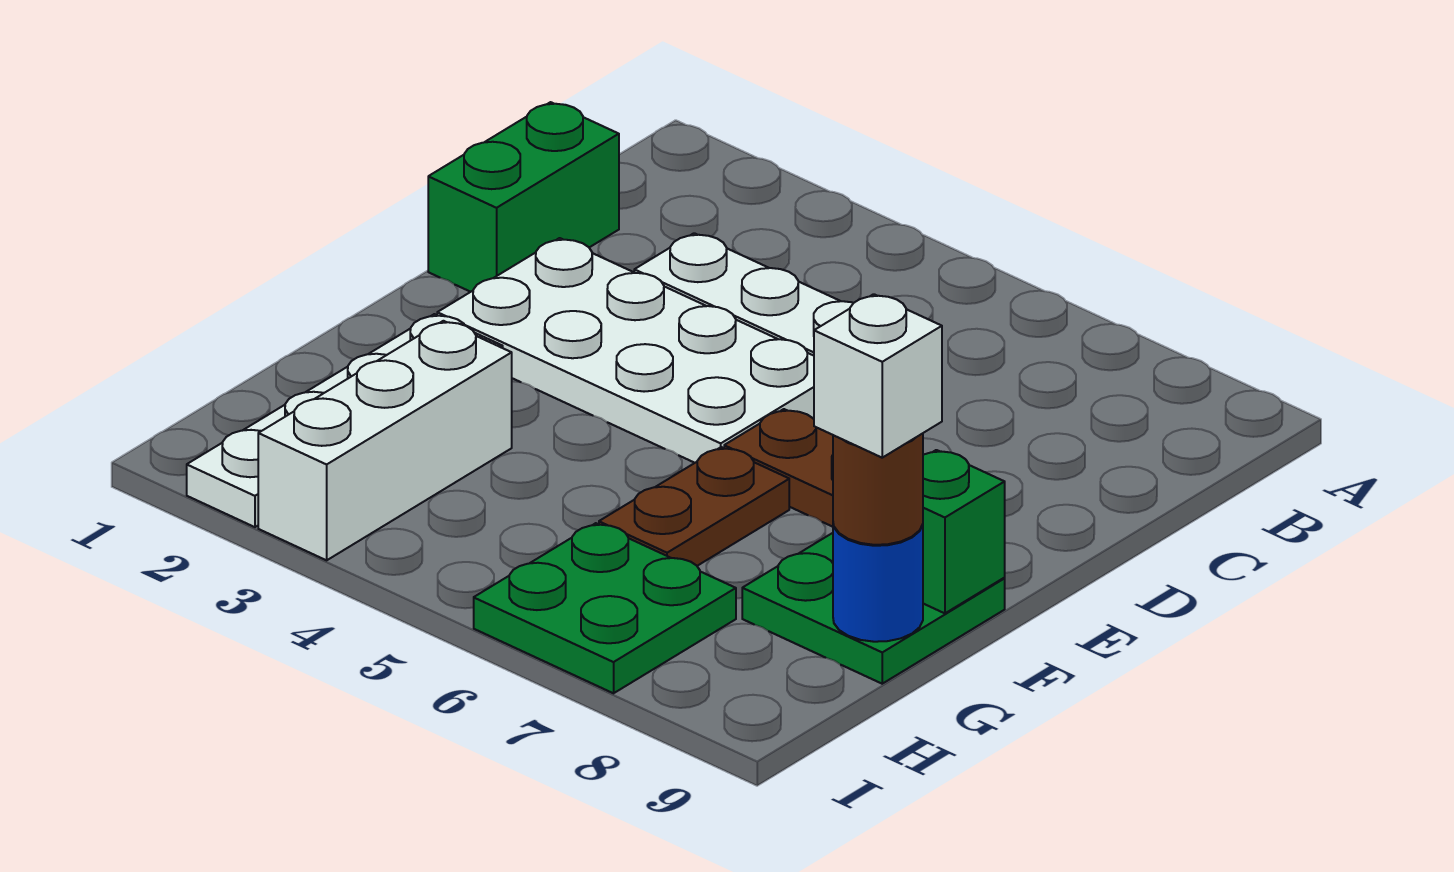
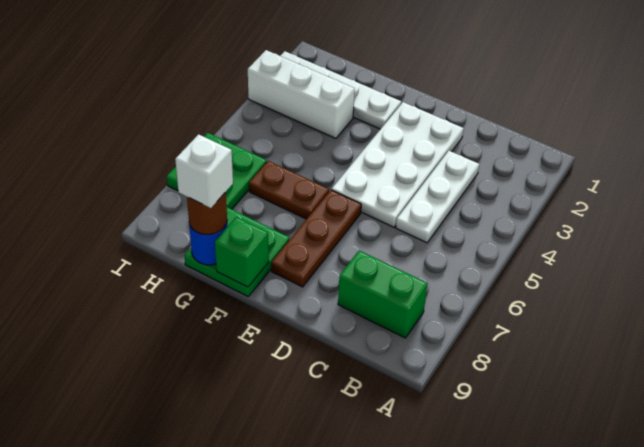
green 1x2 brick [428,102,619,292] -> green 1x2 brick moved to [338,251,428,338]

